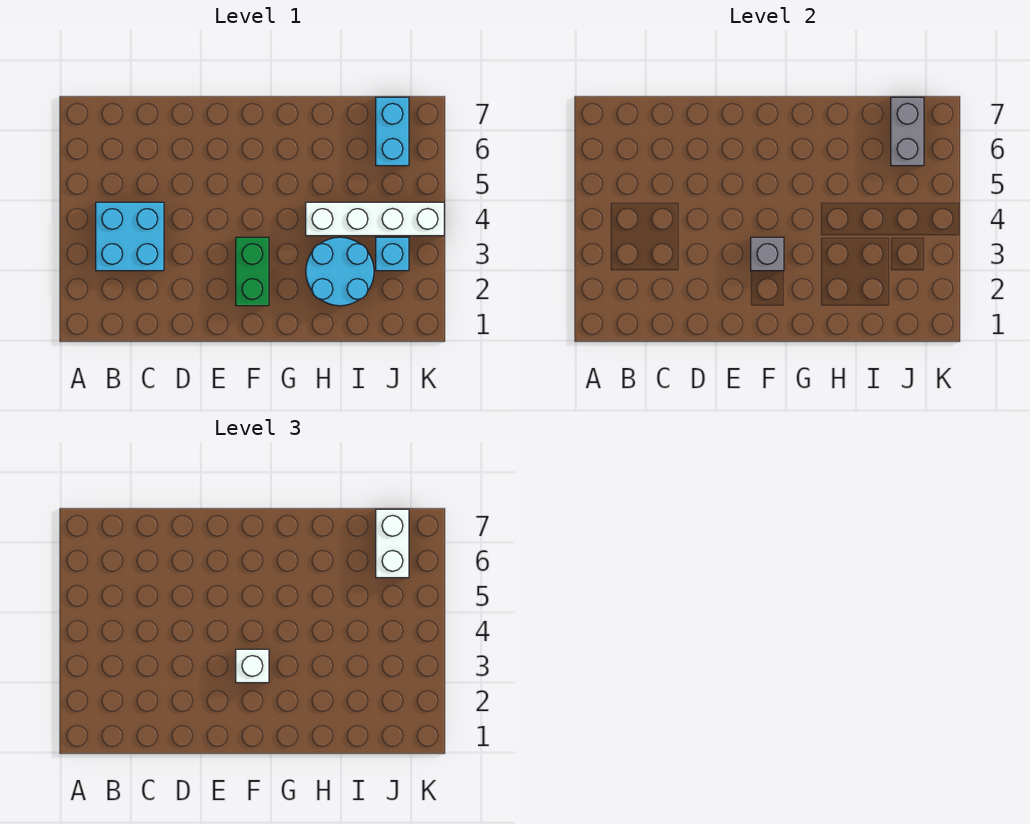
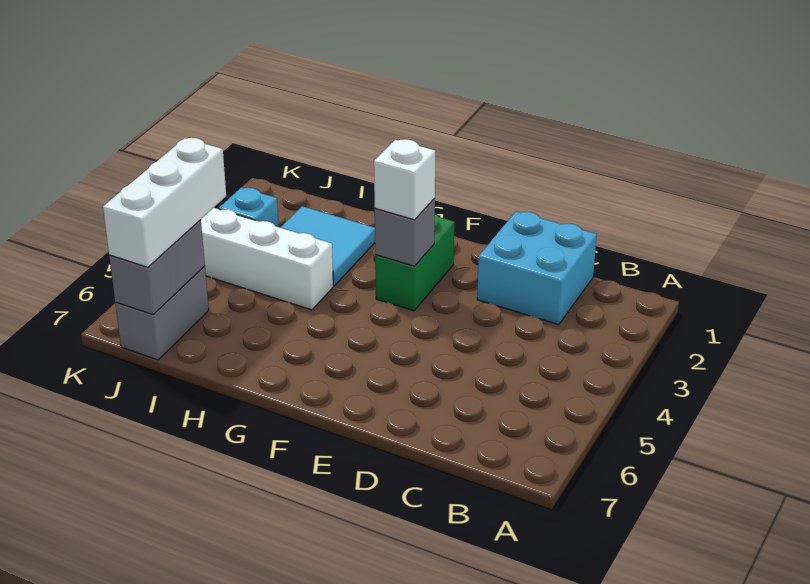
cyan 2x2 brick [96,202,164,271] -> cyan 2x2 brick moved to [477,211,597,325]
cyan 2x2 round brick [306,237,374,306] -> cyan 2x2 tile [280,206,375,286]
cyan 1x2 brick [376,97,409,166] -> grey 1x2 brick [115,266,209,360]
white 1x2 brick [376,509,409,578] -> white 1x3 brick [103,138,226,267]

